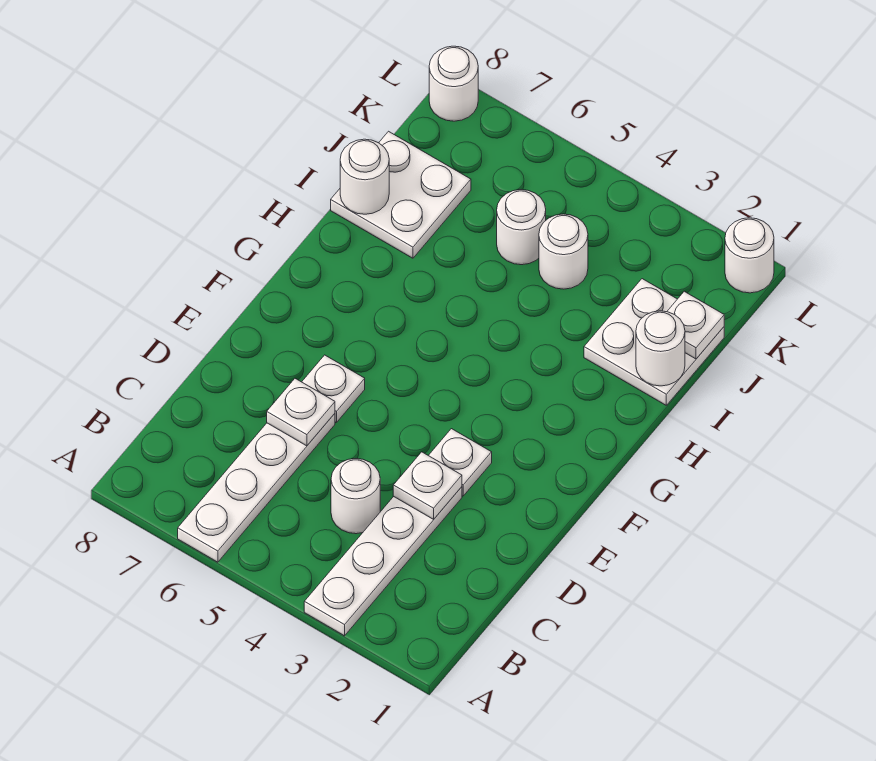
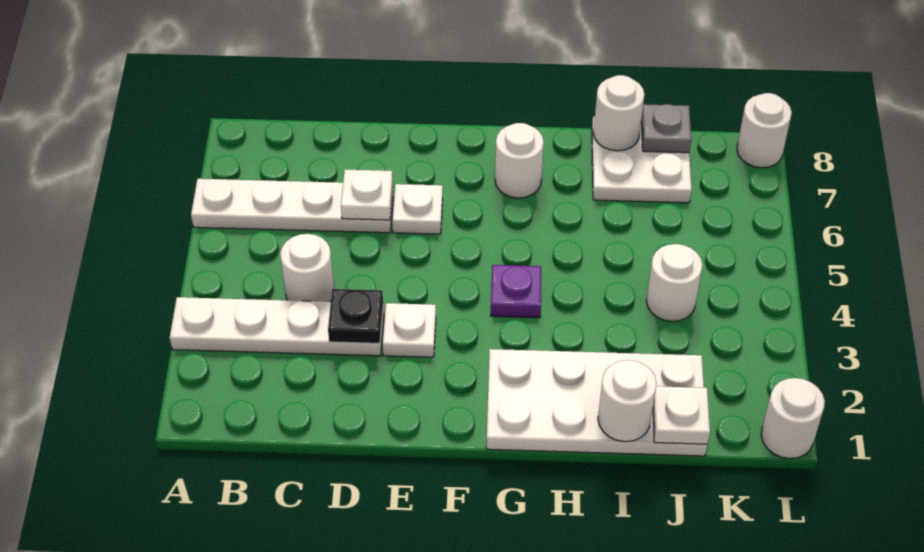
white 1x1 plate [393,452,462,519] -> black 1x1 plate [328,289,383,343]
none -> purple 1x1 plate [491,265,541,318]
white 2x2 plate [584,279,724,405] -> white 2x4 plate [486,349,707,456]
white 1x1 round brick [497,190,546,265] -> white 1x1 round brick moved to [495,123,544,198]
none -> grey 1x1 plate [641,104,691,153]

